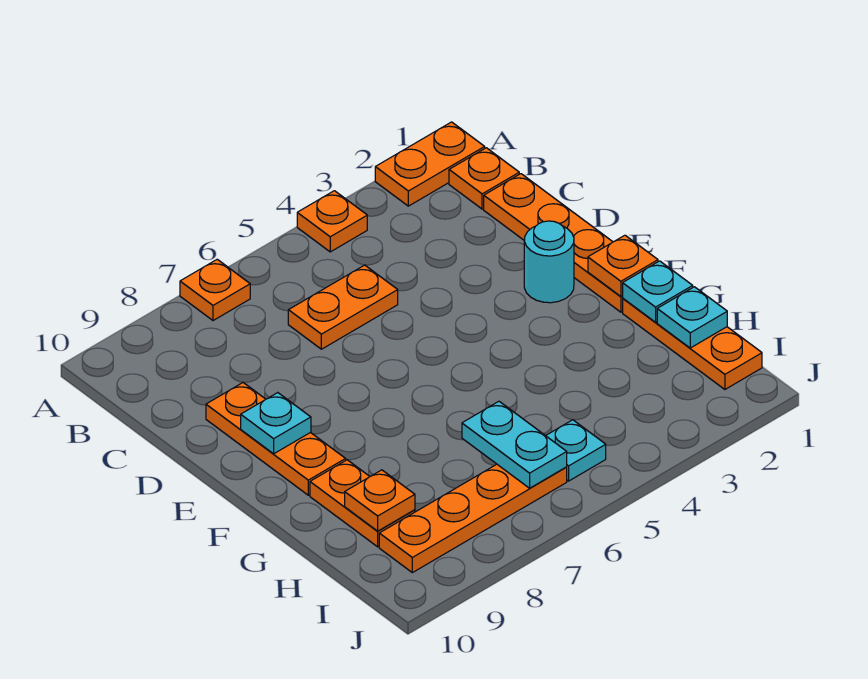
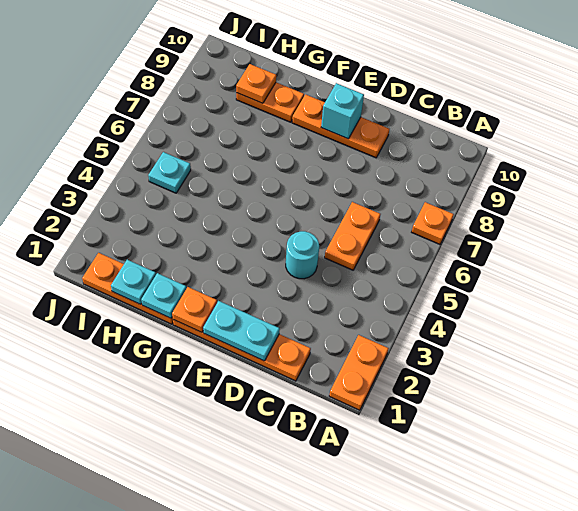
orange 1x1 plate [297,191,367,252] -> none
orange 1x1 plate [449,148,519,209] -> none
cyan 1x1 round brick [524,221,574,303] -> cyan 1x1 round brick moved to [286,231,319,279]
cyan 1x1 plate [241,393,311,454] -> cyan 1x1 brick [321,83,364,139]
cyan 1x2 plate [462,401,567,488] -> cyan 1x2 plate moved to [203,301,280,361]
orange 1x4 plate [379,464,567,573] -> none

